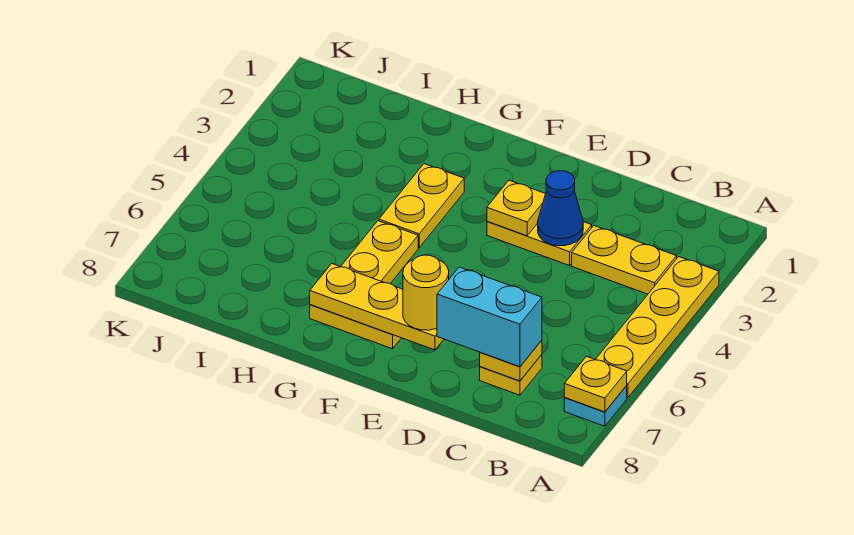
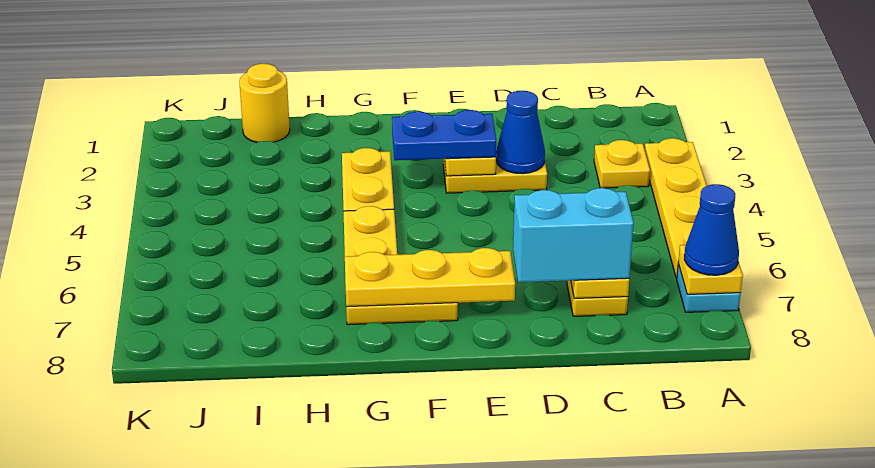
none -> blue 1x1 cone [684,184,739,275]
yellow 1x2 plate [572,226,677,294] -> yellow 1x1 plate [594,140,650,188]
none -> blue 1x2 plate [392,110,496,160]
yellow 1x1 round brick [403,255,449,330] -> yellow 1x1 round brick moved to [239,64,290,142]

